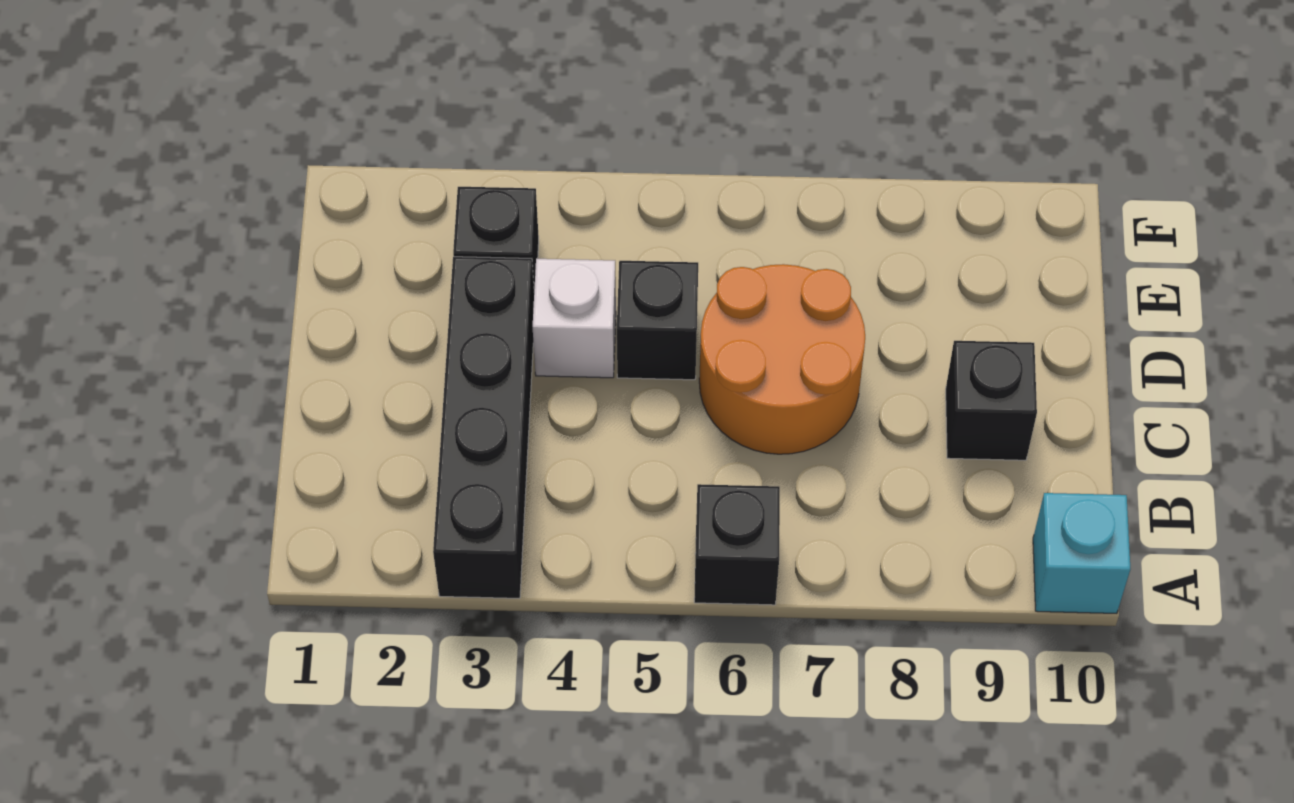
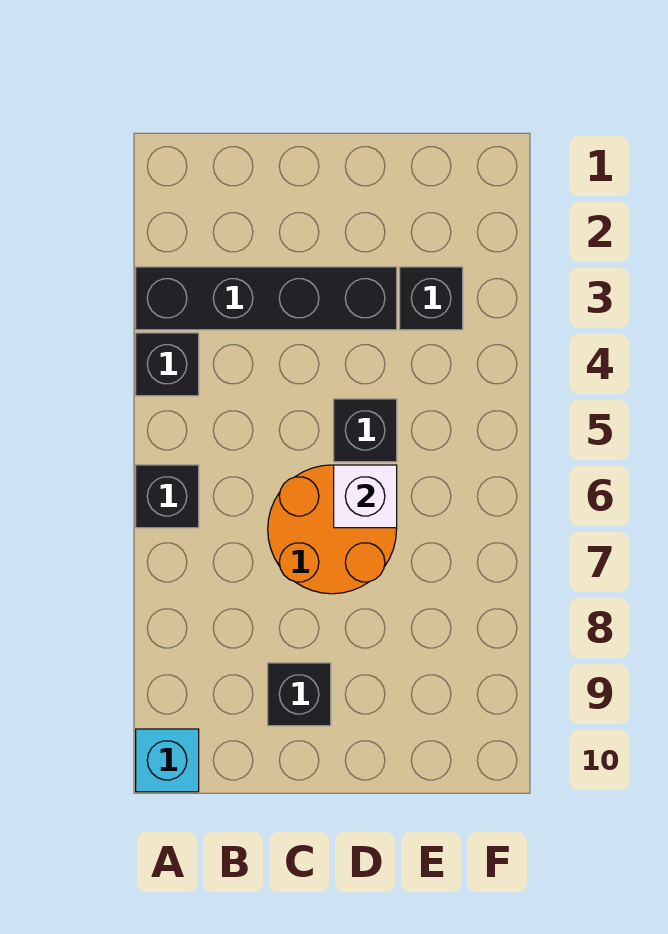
none -> black 1x1 brick [136,333,199,396]
white 1x1 brick [533,259,616,378] -> white 1x1 brick moved to [334,465,397,528]

